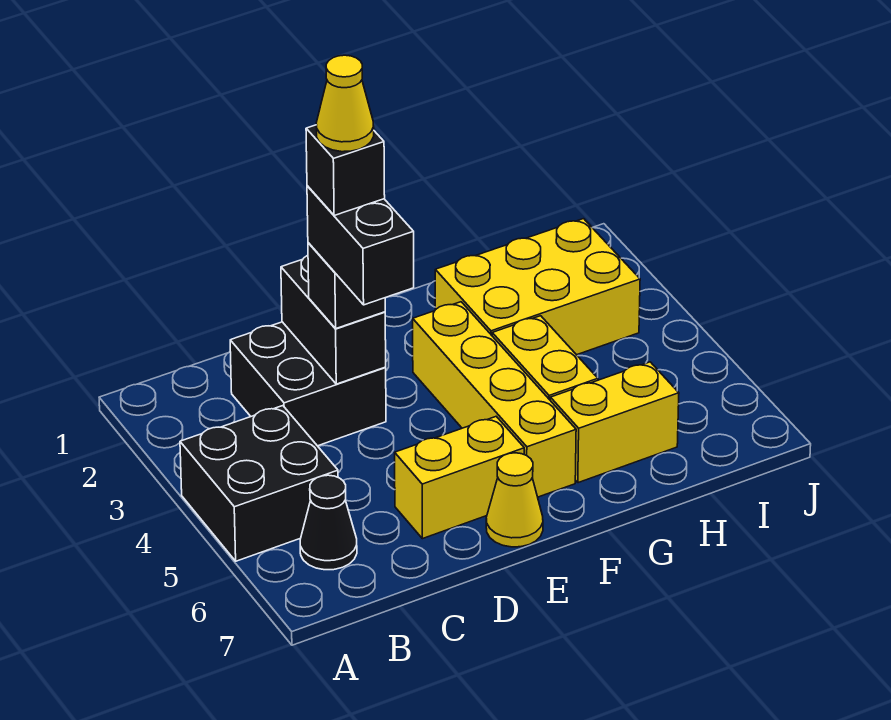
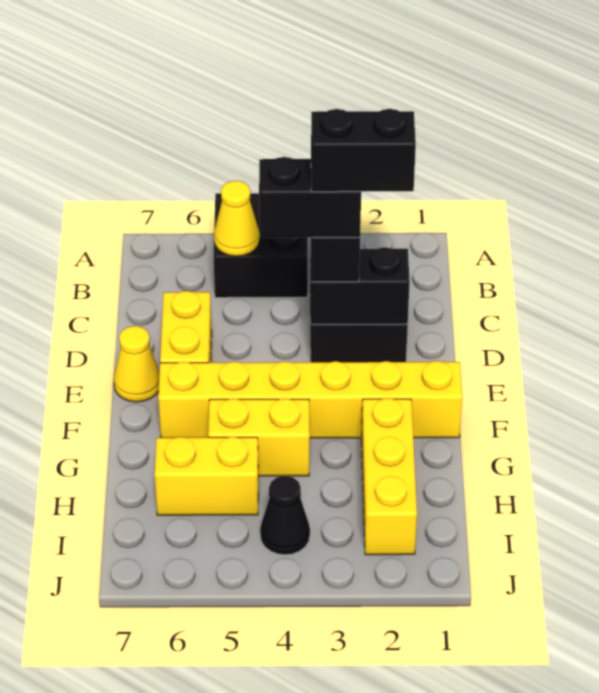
black 1x1 cone [300,475,357,570] -> black 1x1 cone moved to [260,476,310,555]
black 1x1 brick [306,125,385,215] -> black 1x2 brick [311,109,416,192]
yellow 1x1 cone [316,55,374,152] -> yellow 1x1 cone moved to [214,181,260,256]
yellow 1x4 brick [413,302,576,497] -> yellow 1x6 brick [158,361,462,438]
yellow 2x3 brick [435,219,640,355] -> yellow 1x3 brick [362,398,417,555]
yellow 1x2 brick [550,362,679,483] -> yellow 1x2 brick turned to [155,437,258,515]

